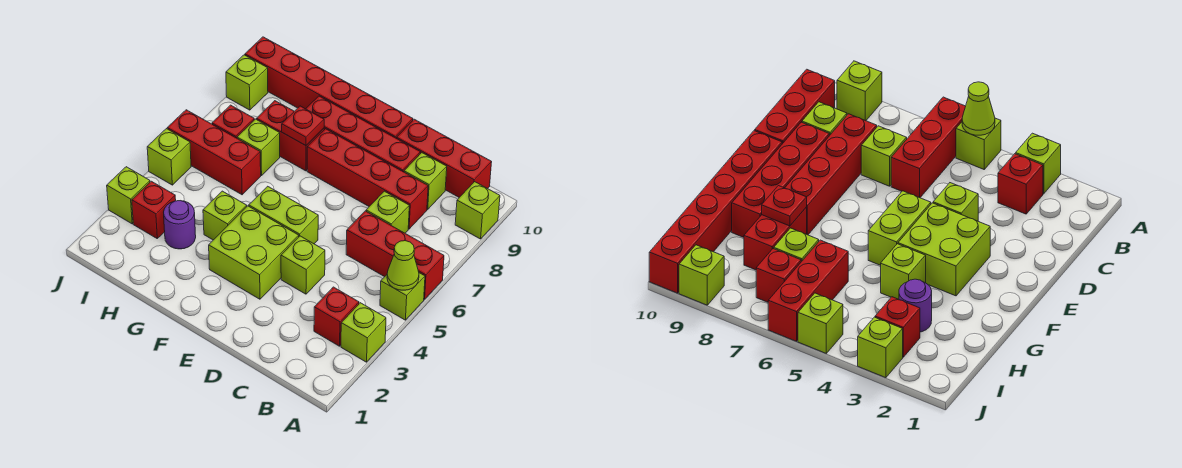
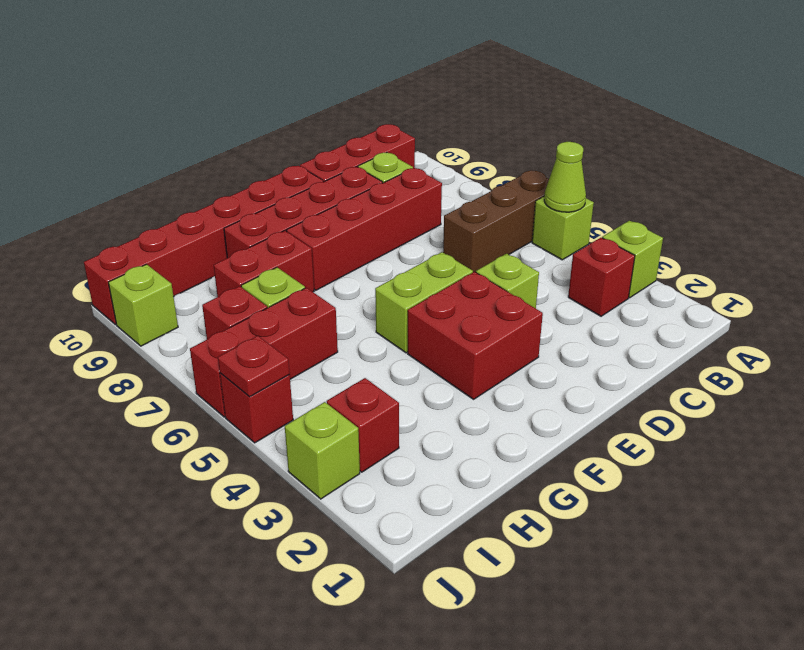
red 1x3 brick [346,211,444,299] -> brown 1x3 brick [443,170,549,272]
lime 1x1 brick [455,182,500,239] -> none
lime 1x1 brick [366,191,409,233] -> none
lime 2x2 brick [209,206,299,299] -> red 2x2 brick [408,272,543,399]
lime 1x1 brick [203,191,247,240] -> none
red 1x1 plate [282,106,324,146] -> red 1x1 plate moved to [218,336,290,397]
purple 1x1 round brick [164,201,196,249] -> none
lime 1x1 brick [147,129,191,185] -> red 1x1 brick [220,373,293,443]

